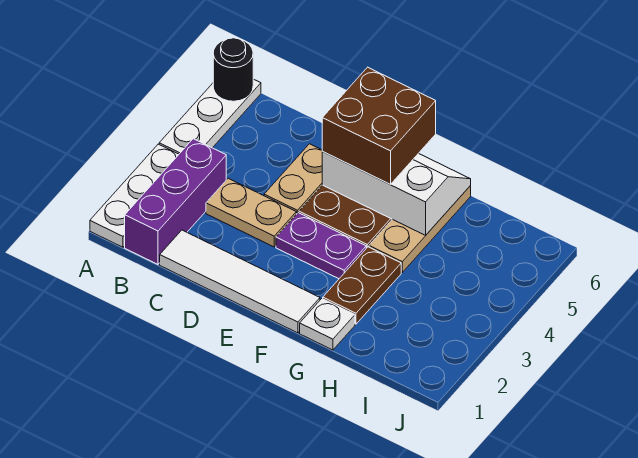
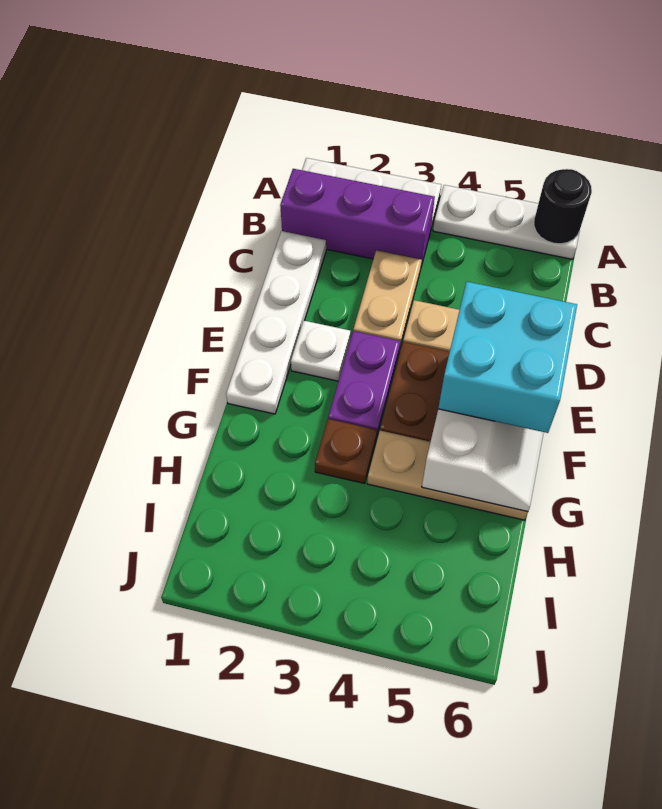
white 1x4 tile [160,230,320,333] -> white 1x4 plate [226,231,326,414]
brown 2x2 brick [322,67,436,184] -> cyan 2x2 brick [438,282,577,433]
white 1x1 plate [300,299,355,350] -> white 1x1 plate moved to [291,321,350,381]
brown 1x2 plate [323,247,401,324] -> brown 1x1 plate [315,419,377,484]

